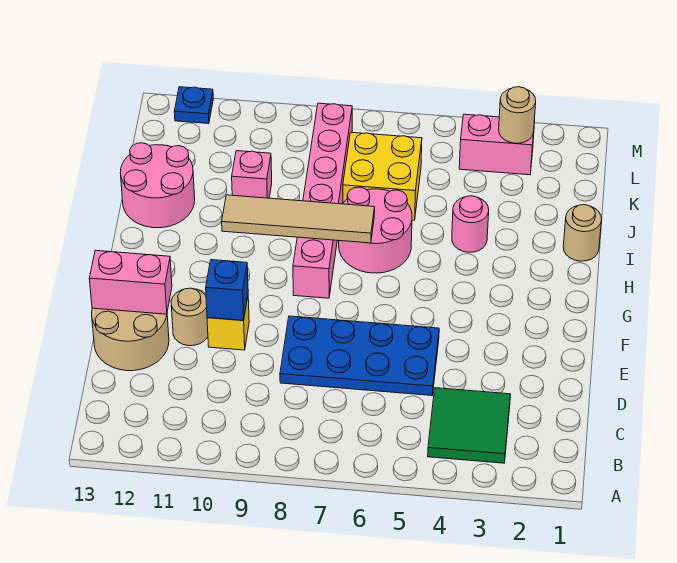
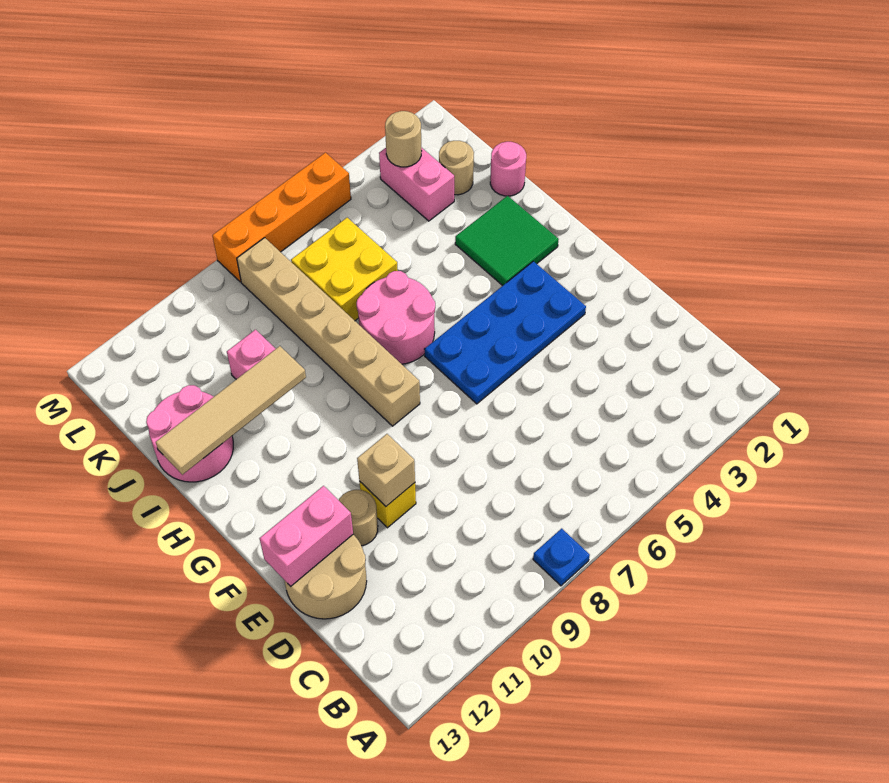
green 2x2 tile [428,388,511,463] -> green 2x2 tile moved to [455,196,559,286]
blue 2x4 plate [280,316,439,396] -> blue 2x4 plate moved to [424,261,586,404]
blue 1x1 brick [206,260,248,320] -> tan 1x1 brick [357,434,415,506]
pink 1x6 brick [293,103,352,298] -> tan 1x6 brick [237,238,420,426]
tan 1x4 tile [222,195,375,243] -> tan 1x4 tile moved to [156,346,306,475]
tan 1x1 round brick [563,205,602,261] -> tan 1x1 round brick moved to [439,141,474,195]
pink 1x1 round brick [452,196,489,252] -> pink 1x1 round brick moved to [490,142,526,196]
pink 1x2 brick [459,114,535,175] -> pink 1x2 brick turned to [379,147,454,221]
none -> orange 1x4 brick [212,153,351,282]
blue 1x1 plate [174,87,213,124] -> blue 1x1 plate moved to [533,528,590,586]

